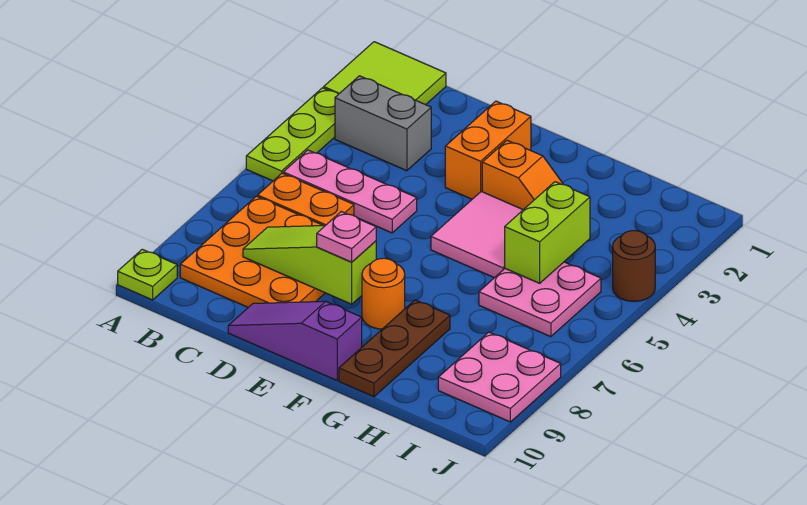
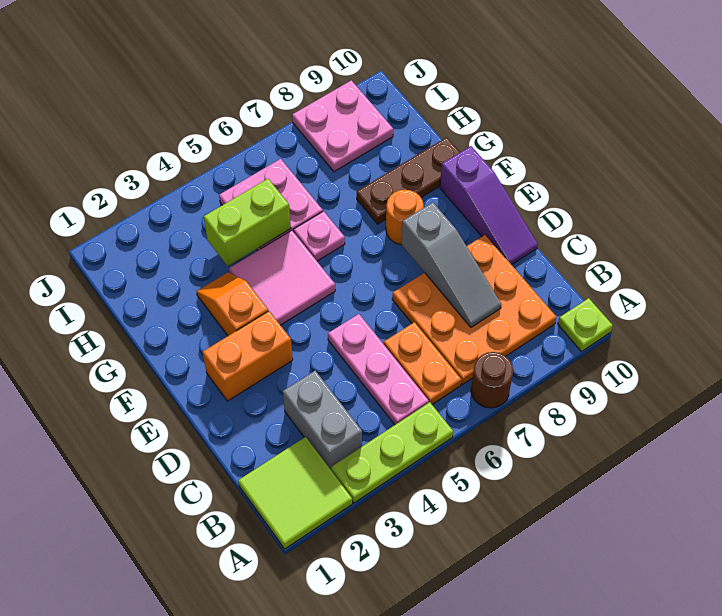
lime 1x3 slope [243,226,376,304] -> grey 1x3 slope [401,202,501,327]
pink 1x1 plate [317,212,376,262] -> pink 1x1 plate moved to [294,211,345,261]
brown 1x1 round brick [613,231,655,302] -> brown 1x1 round brick moved to [471,352,513,408]

